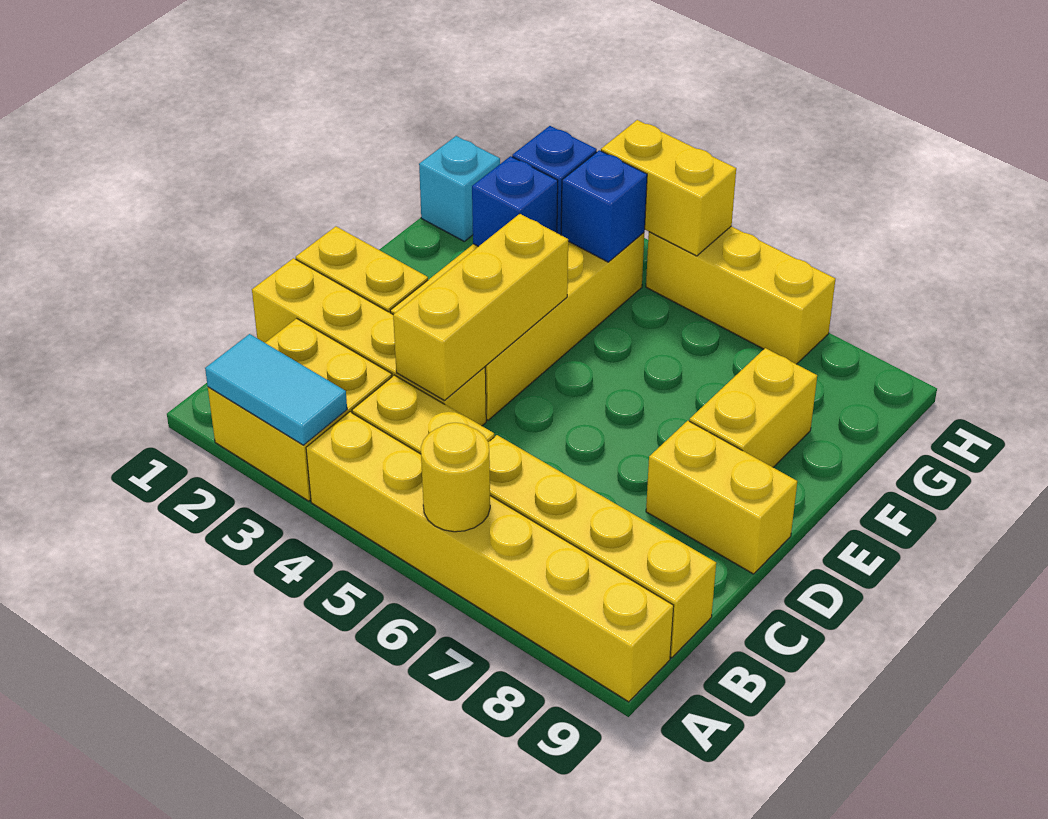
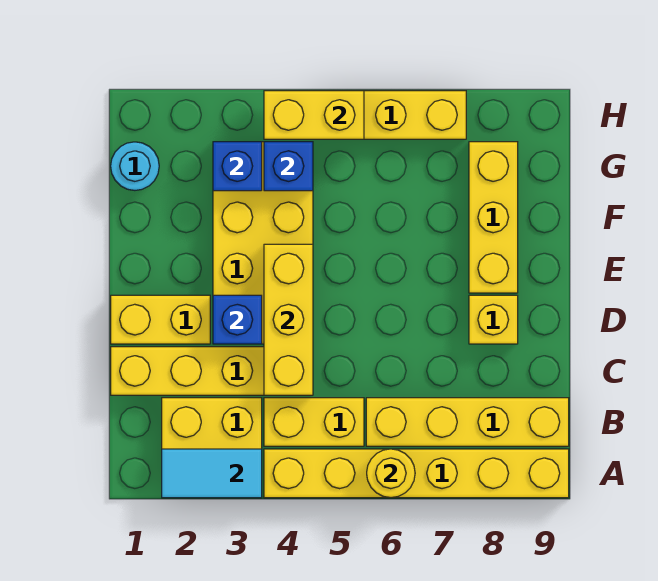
yellow 1x2 brick [646,421,797,574] -> yellow 1x1 brick [469,295,518,344]
yellow 1x2 brick [690,348,817,467] -> yellow 1x3 brick [469,142,518,293]
blue 1x1 brick [472,156,558,247] -> blue 1x1 brick moved to [213,295,262,344]
cyan 1x1 brick [419,136,500,241] -> cyan 1x1 round brick [111,142,159,190]

